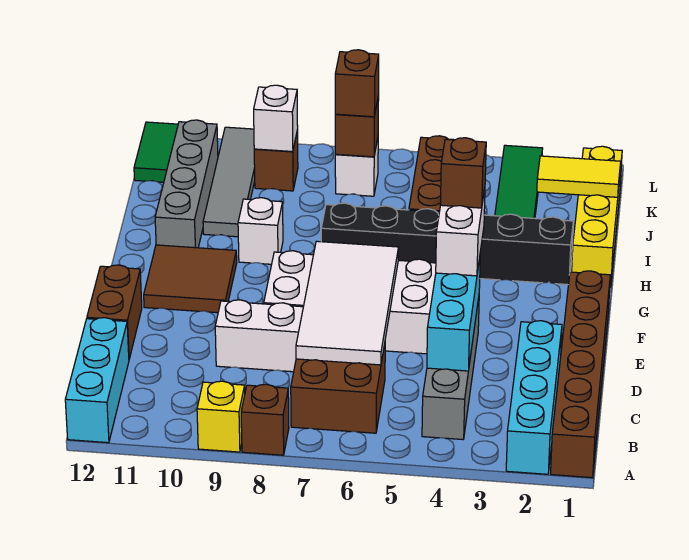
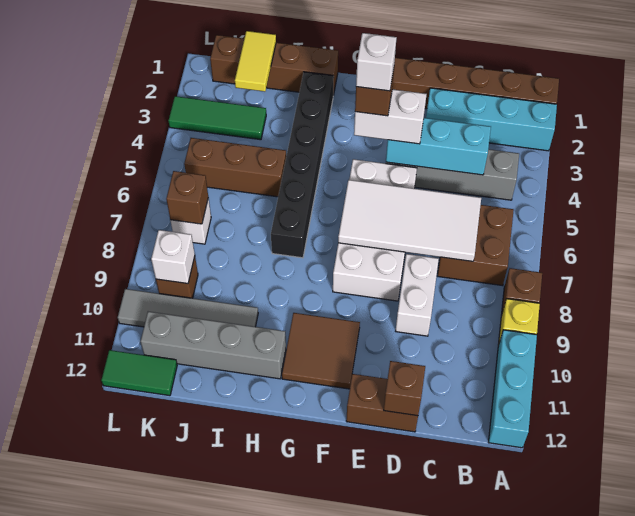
cyan 1x3 brick [65,318,129,443] -> cyan 1x3 brick turned to [489,330,537,448]
yellow 1x4 brick [572,146,622,287] -> brown 1x4 brick [210,35,338,96]
white 1x1 brick [238,198,283,264] -> white 1x1 brick moved to [356,33,397,91]
brown 1x1 brick [335,50,379,117] -> brown 1x1 brick moved to [384,361,425,416]

